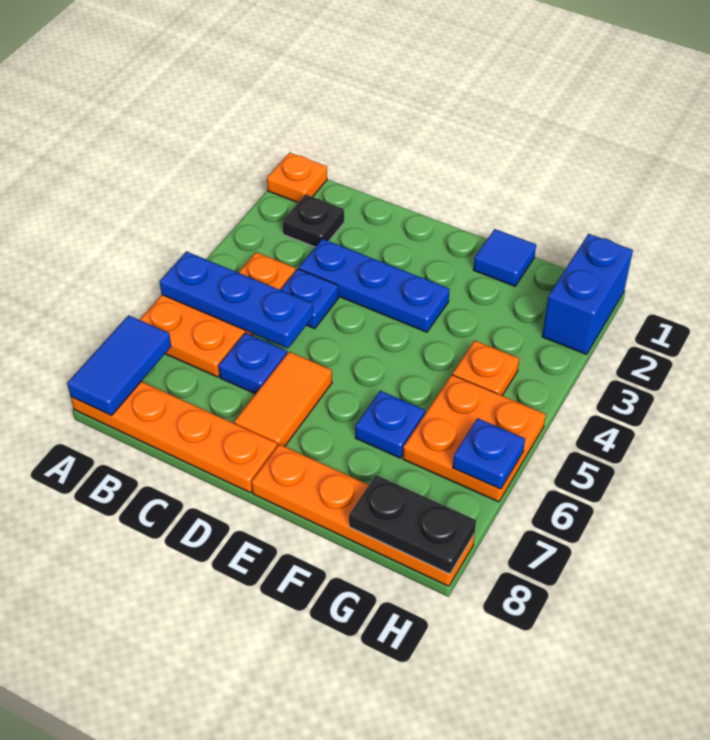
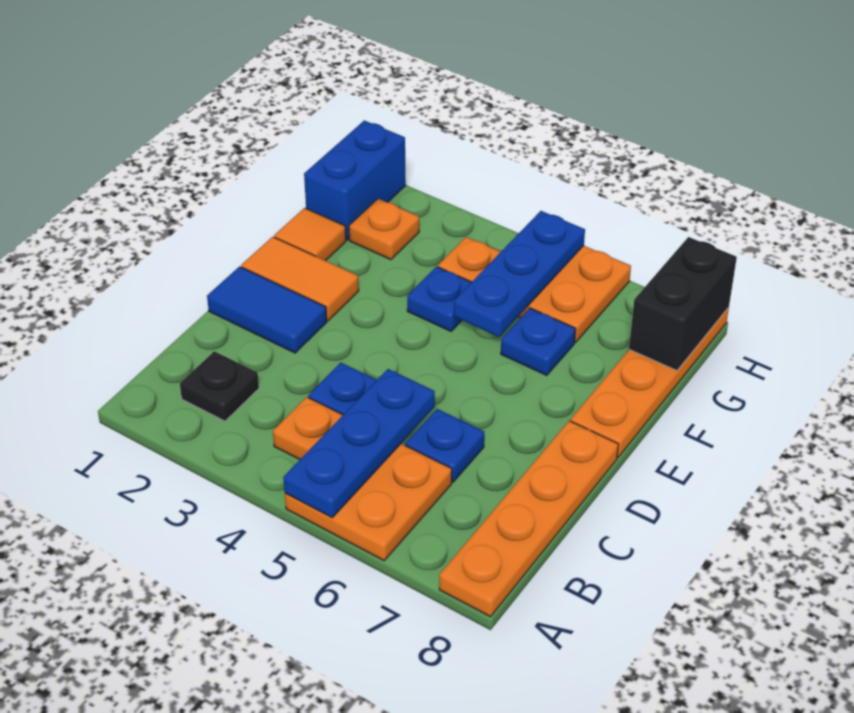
orange 1x1 plate [267,153,327,203] -> orange 1x1 plate moved to [349,199,419,260]
blue 1x2 tile [67,315,171,416] -> blue 1x2 tile moved to [207,266,327,353]
blue 1x3 plate [299,239,449,332] -> blue 1x3 plate moved to [454,211,585,337]
orange 1x2 tile [234,352,332,447] -> orange 1x2 tile moved to [241,237,359,321]
blue 1x1 tile [474,229,536,286] -> orange 1x1 tile [274,208,346,261]
black 1x2 plate [349,475,476,574] -> black 1x2 brick [629,237,737,370]
blue 1x2 brick [542,234,633,354] -> blue 1x2 brick turned to [304,121,406,240]
blue 1x1 plate [453,418,525,489] -> blue 1x1 plate moved to [407,267,471,331]

